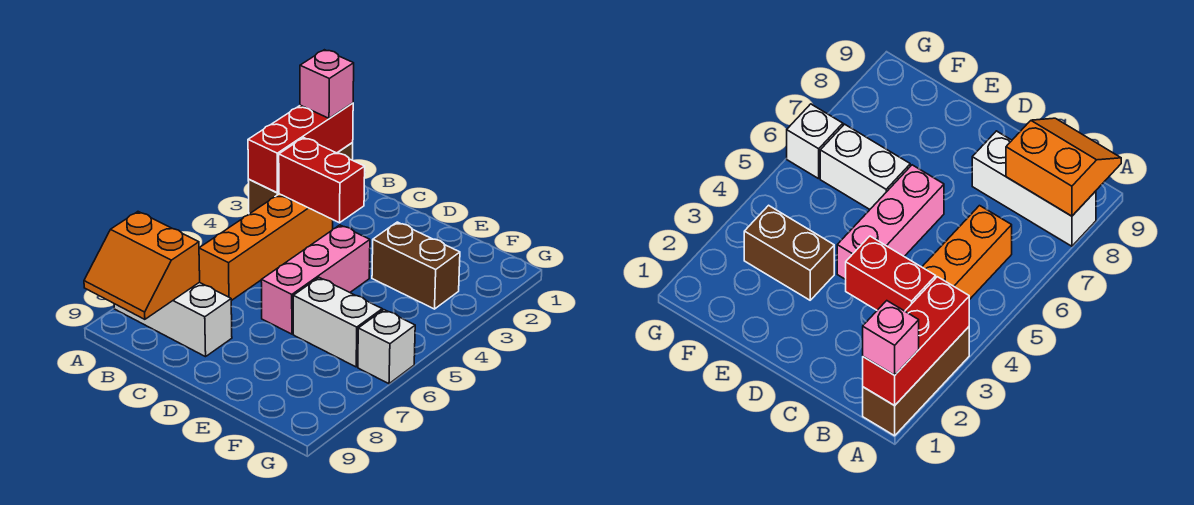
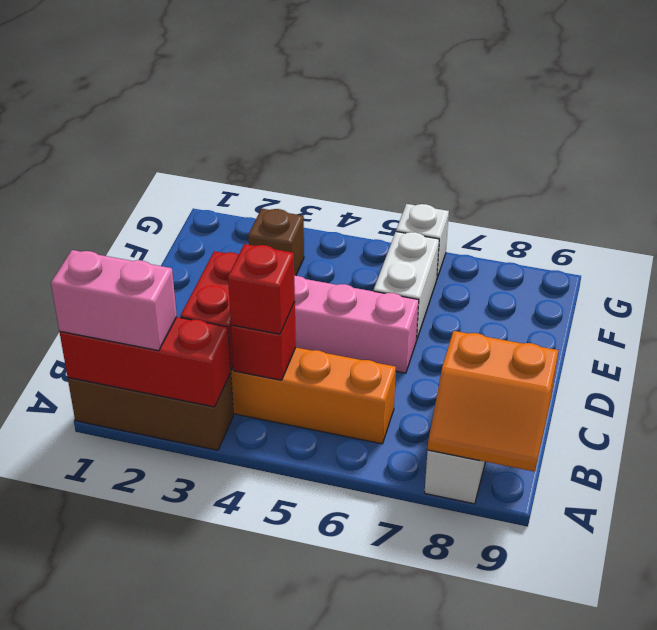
pink 1x1 brick [300,50,354,118] -> pink 1x2 brick [51,250,177,351]
orange 2x2 slope [84,212,200,319] -> orange 2x2 slope turned to [428,331,559,472]
none -> red 1x1 brick [231,302,296,380]
none -> red 1x1 brick [228,244,295,334]
brown 1x2 brick [372,222,460,309] -> brown 1x1 brick [248,209,304,276]

